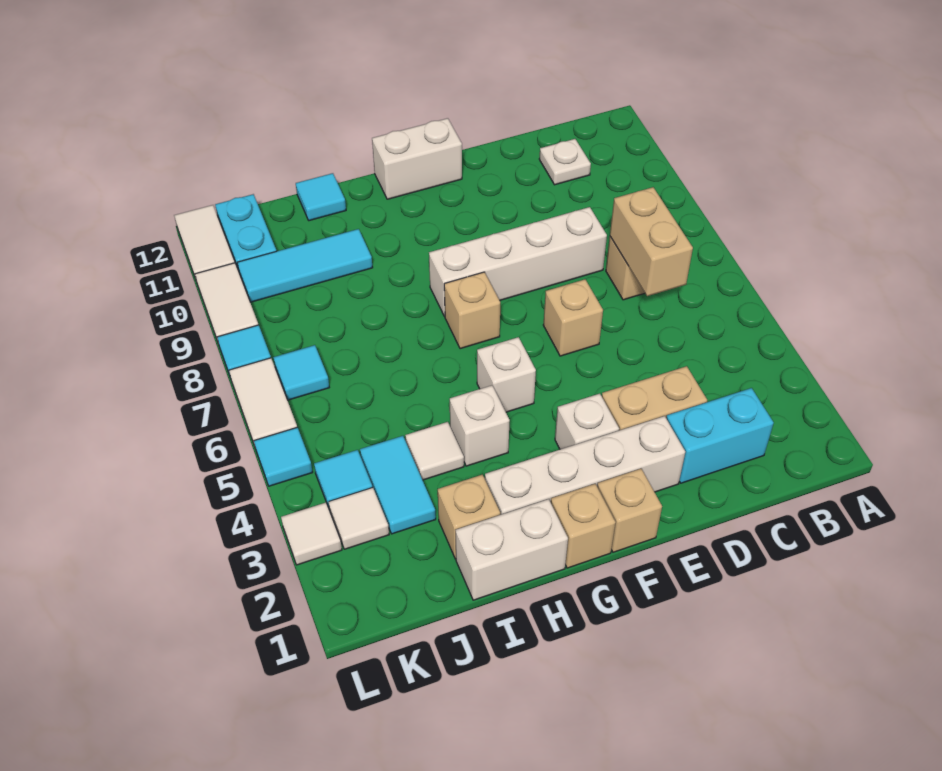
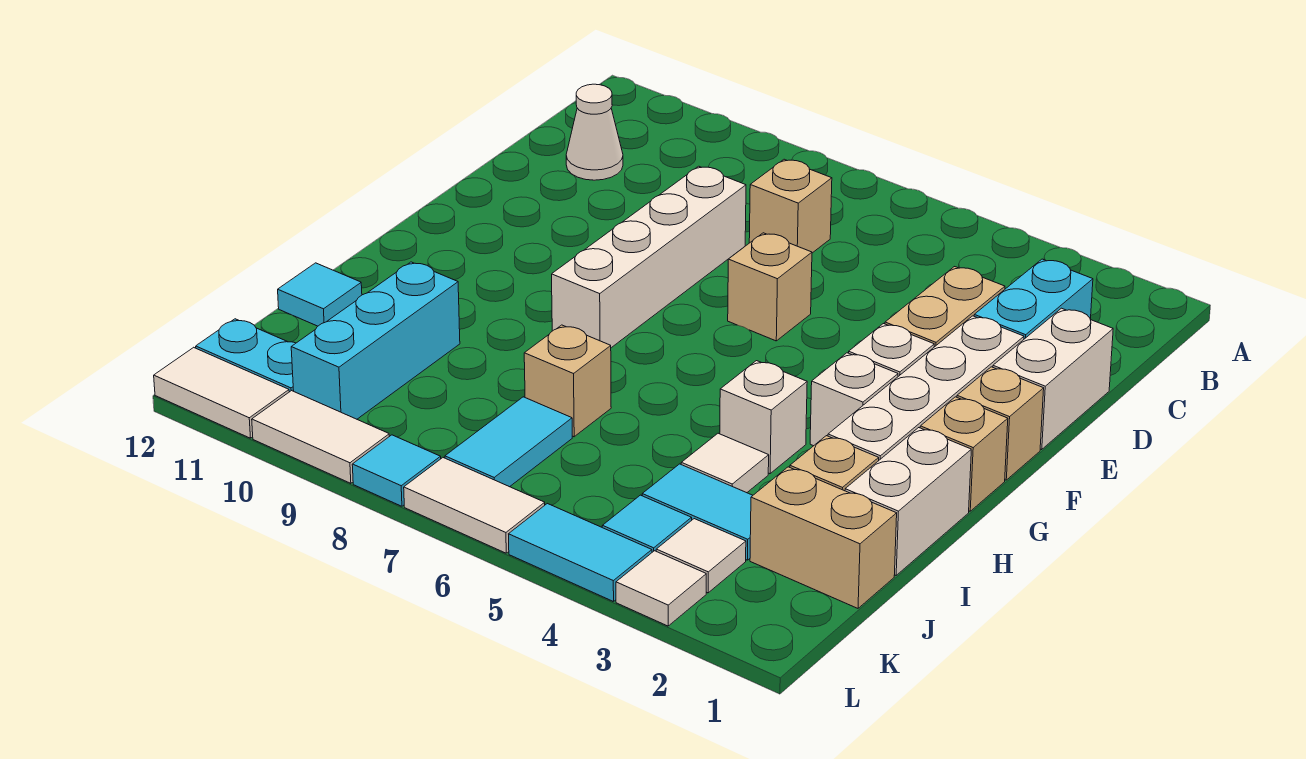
tan 1x2 brick [610,187,693,296] -> tan 1x2 brick moved to [750,467,897,608]
white 1x1 plate [539,139,591,185] -> white 1x1 cone [566,84,623,180]
white 1x2 brick [372,118,462,199] -> white 1x2 brick moved to [993,308,1113,450]
white 1x1 brick [477,337,536,412] -> white 1x1 brick moved to [810,353,898,446]
tan 1x1 brick [444,272,500,349] -> tan 1x1 brick moved to [524,325,611,437]
cyan 1x3 tile [237,229,373,302] -> cyan 1x3 brick [291,262,460,419]
cyan 1x1 tile [273,345,329,400] -> cyan 1x2 tile [445,397,572,487]
cyan 1x1 tile [254,427,313,486] -> cyan 1x2 tile [509,504,652,602]

